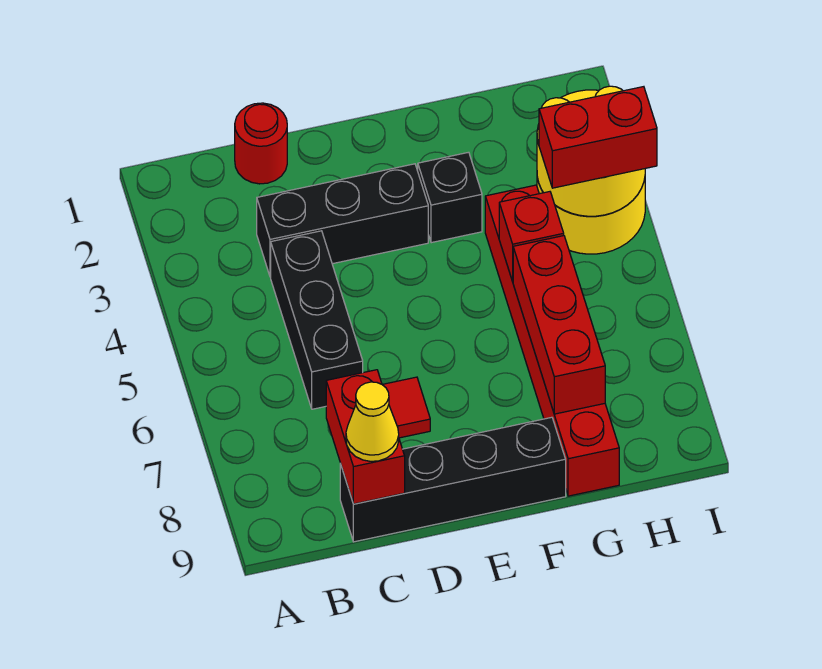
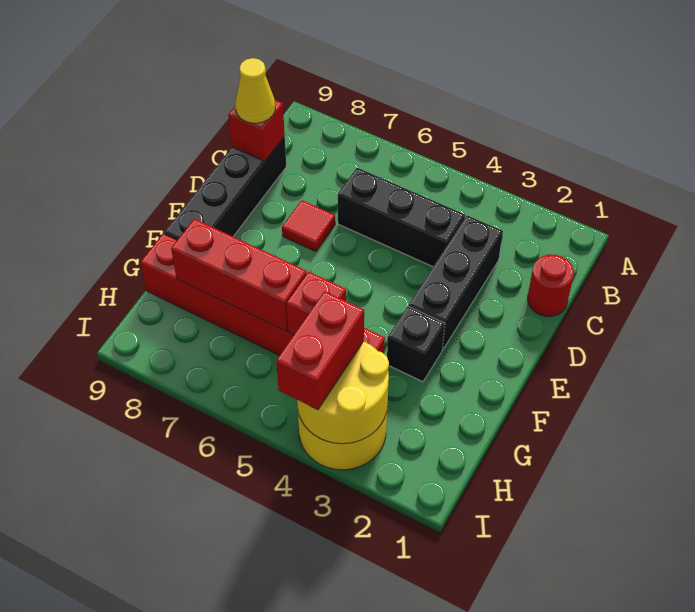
red 1x2 brick [326,370,405,504] -> red 1x1 brick [228,100,285,161]

